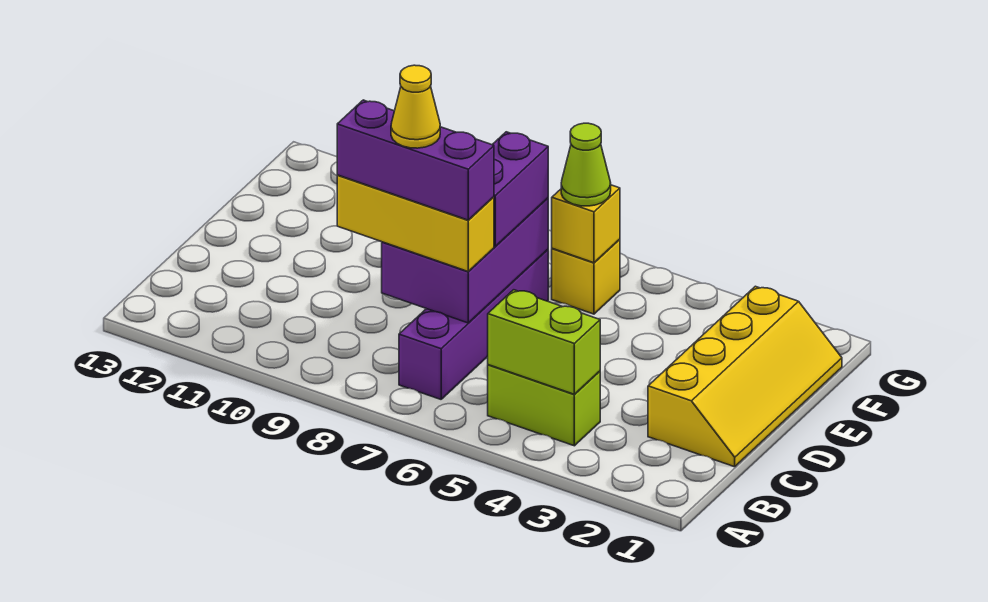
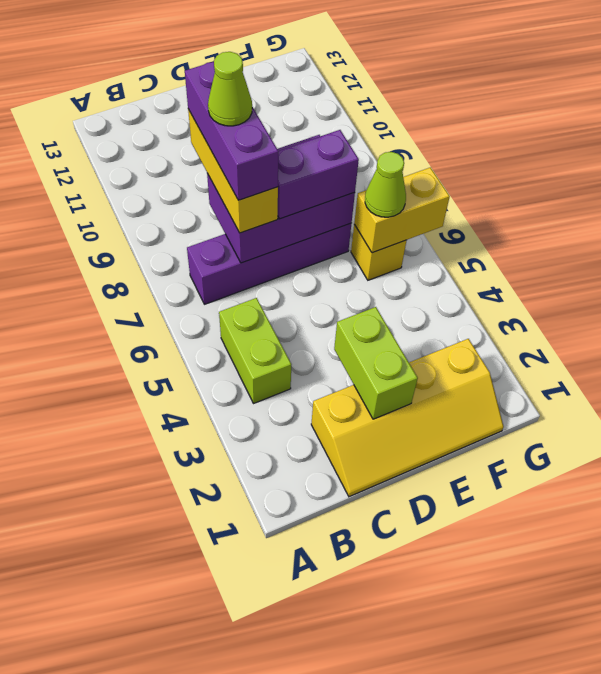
lime 1x2 brick [488,290,600,394] -> lime 1x2 brick moved to [334,307,418,419]
yellow 1x1 cone [391,65,440,148] -> lime 1x1 cone [208,52,252,126]
yellow 1x1 brick [552,185,620,263] -> yellow 1x2 brick [354,168,450,253]

